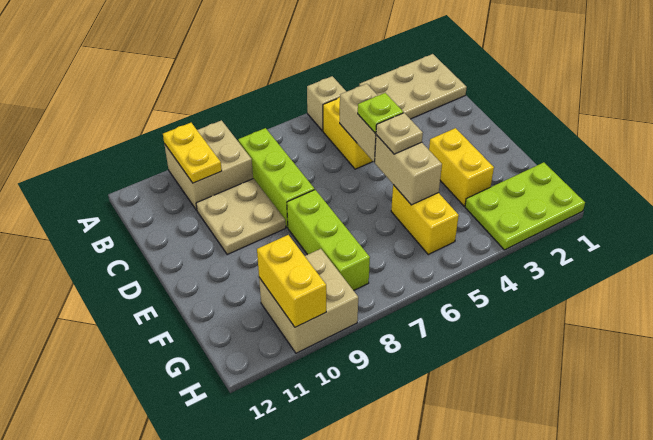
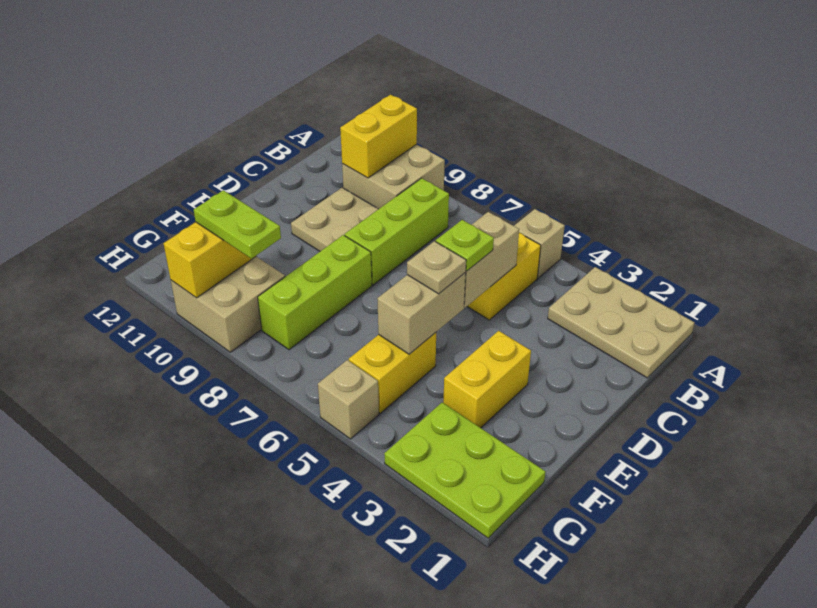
yellow 1x2 plate [163,123,222,183] -> yellow 1x2 brick [340,95,417,178]
none -> lime 1x2 plate [194,190,281,259]
none -> tan 1x1 brick [318,360,379,439]

